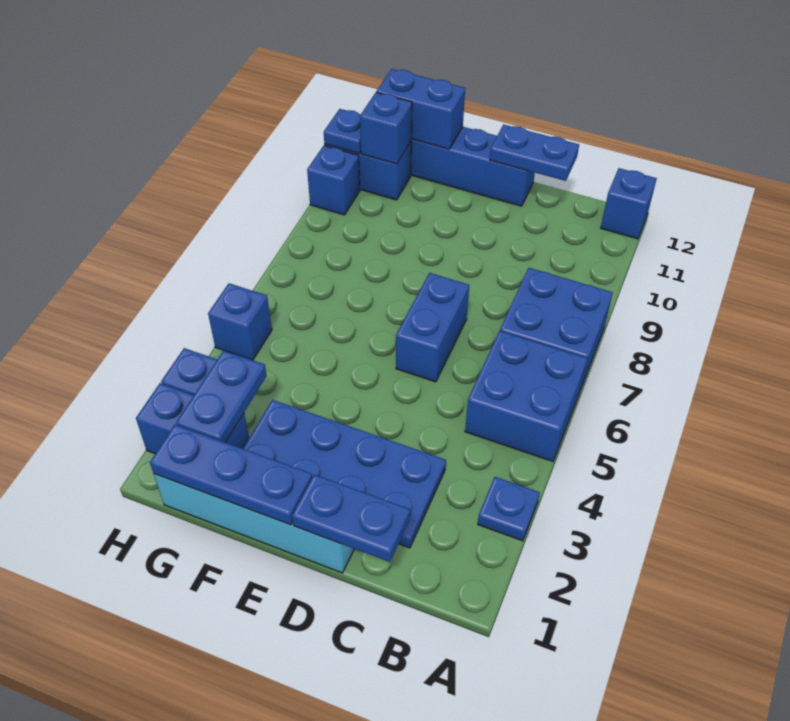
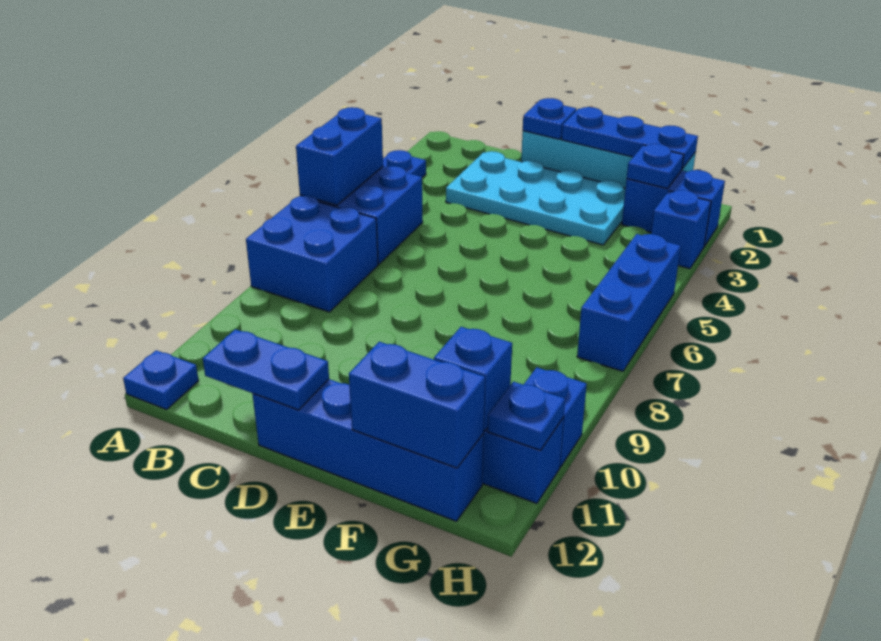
blue 1x1 brick [601,168,657,239] -> blue 1x1 plate [123,350,199,409]
blue 1x2 plate [292,475,410,562] -> blue 1x1 plate [523,98,576,139]
blue 2x4 plate [243,400,446,548] -> cyan 2x4 plate [446,151,626,245]
blue 1x2 brick [396,273,469,382] -> blue 1x2 brick moved to [296,107,383,205]
blue 1x2 plate [176,350,267,443] -> blue 1x1 plate [627,144,684,189]
blue 1x1 brick [208,283,272,360] -> blue 1x3 brick [577,234,681,371]

